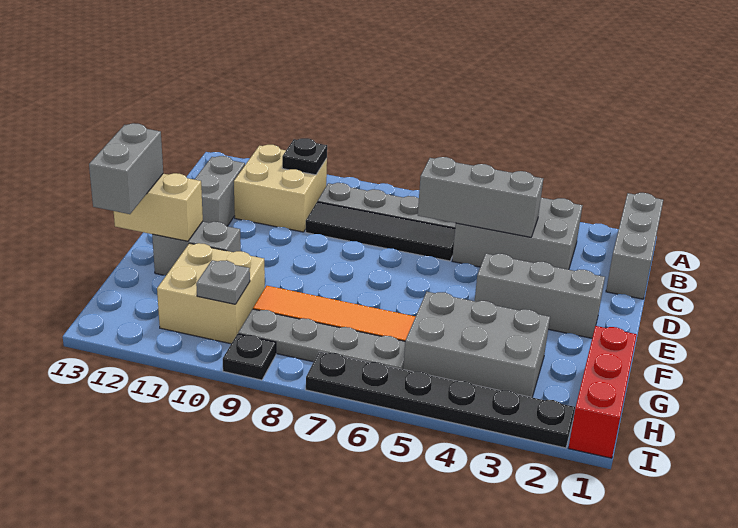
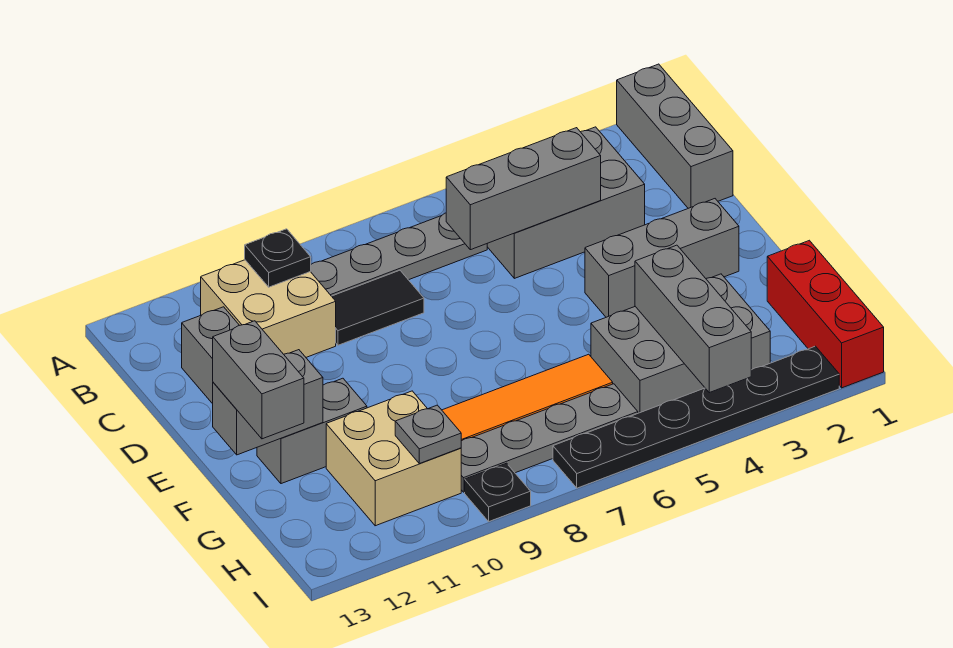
black 1x4 tile [306,202,455,261] -> black 1x2 tile [332,270,424,345]
tan 1x2 brick [114,173,203,241] -> grey 1x2 brick [213,350,323,455]
none -> grey 1x3 brick [635,245,751,393]

